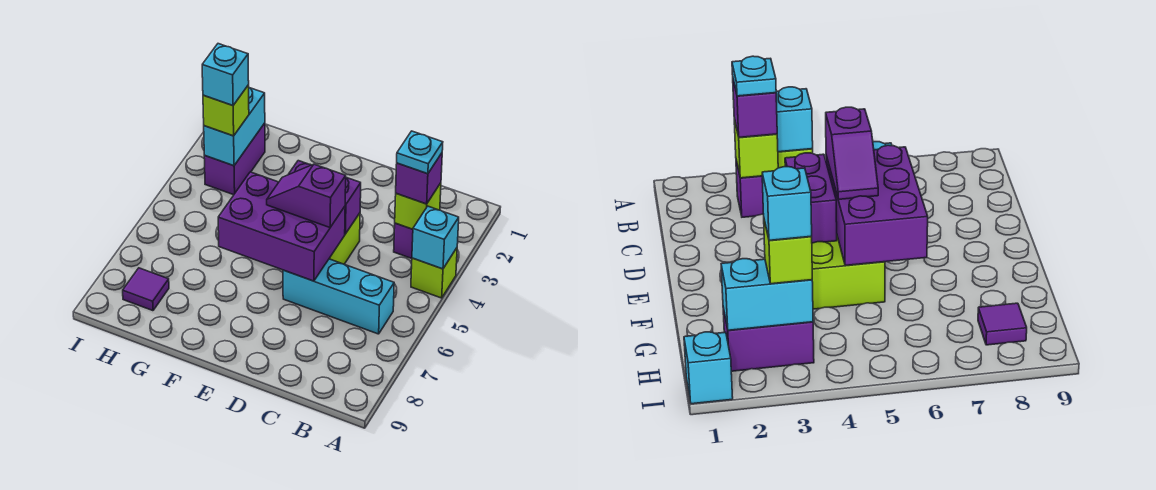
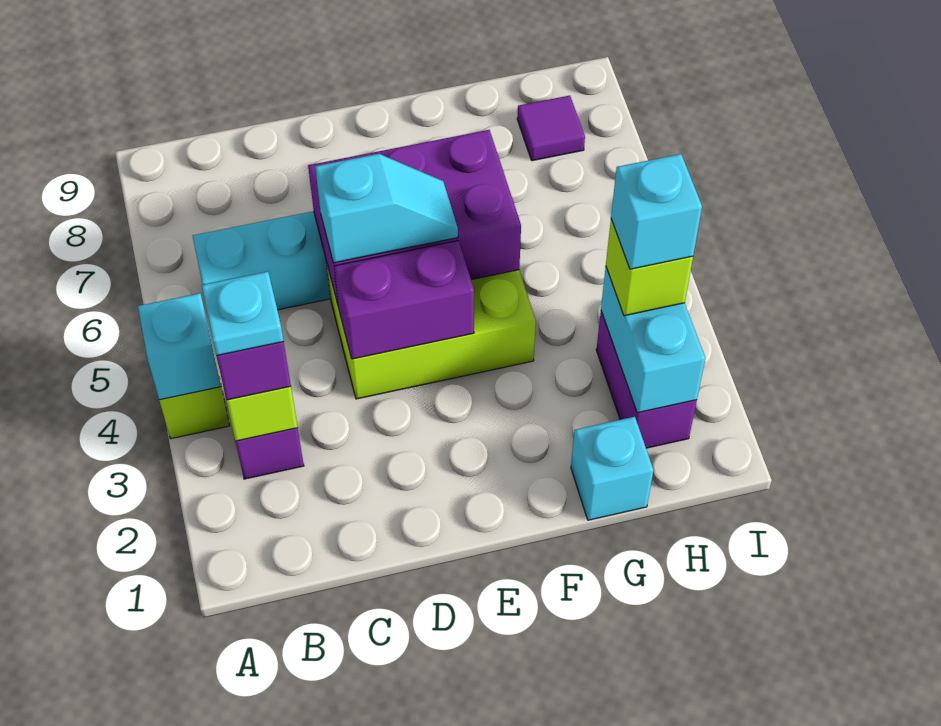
purple 1x2 slope [267,164,346,227] -> cyan 1x2 slope [315,154,458,263]
cyan 1x1 brick [684,332,733,404] -> cyan 1x1 brick moved to [571,417,653,520]

